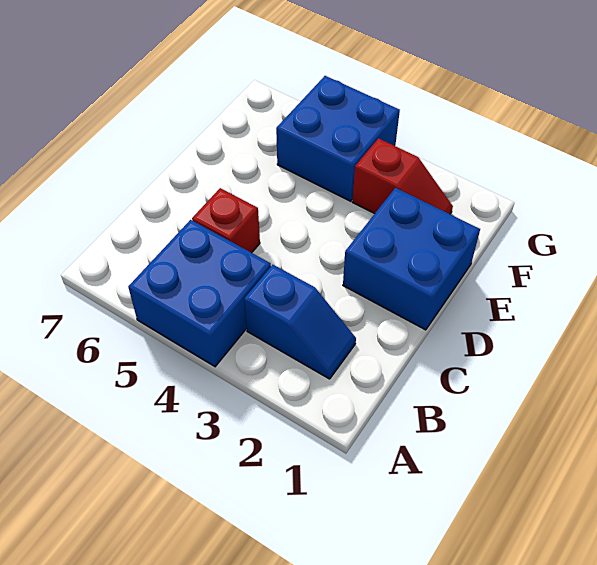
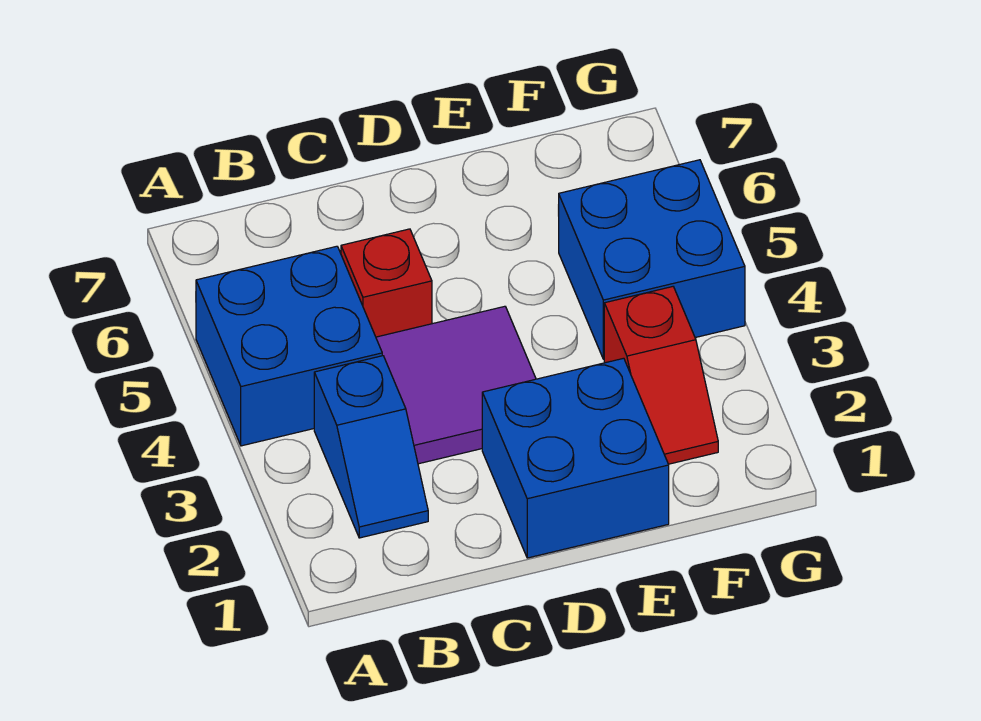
none -> purple 2x2 tile [376,306,536,464]

